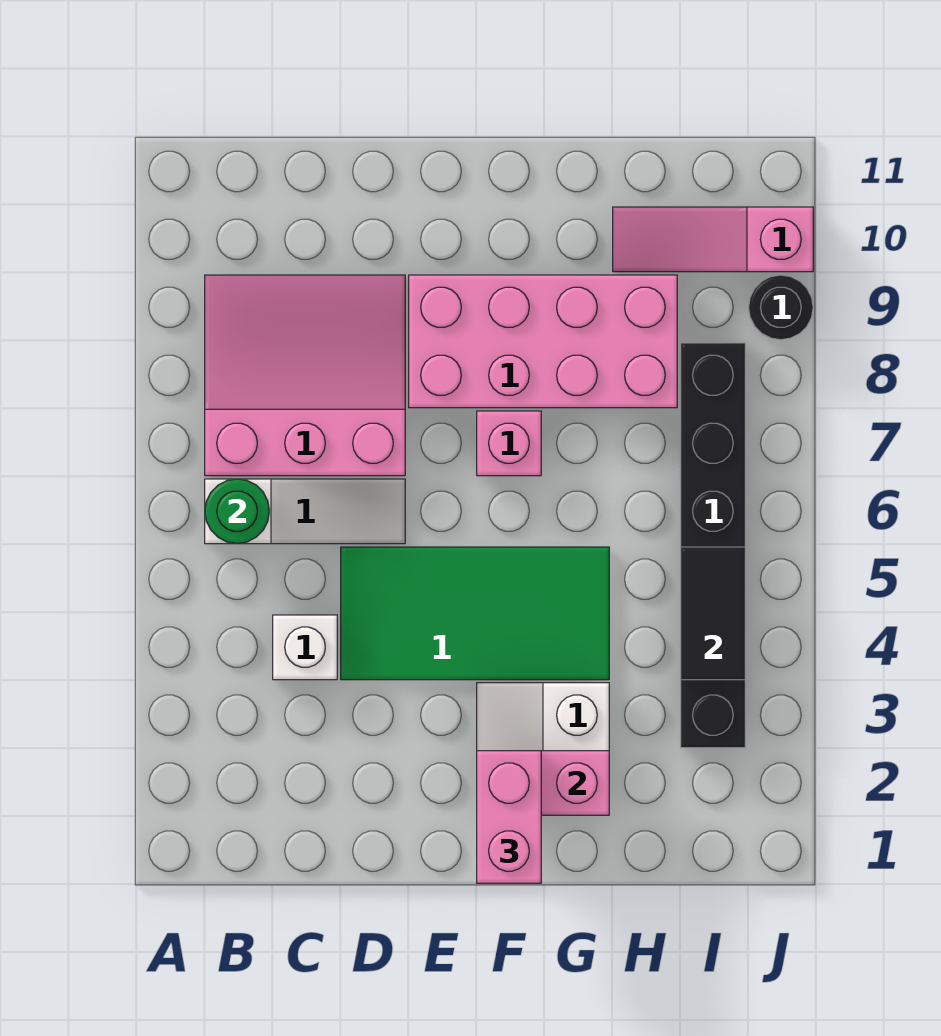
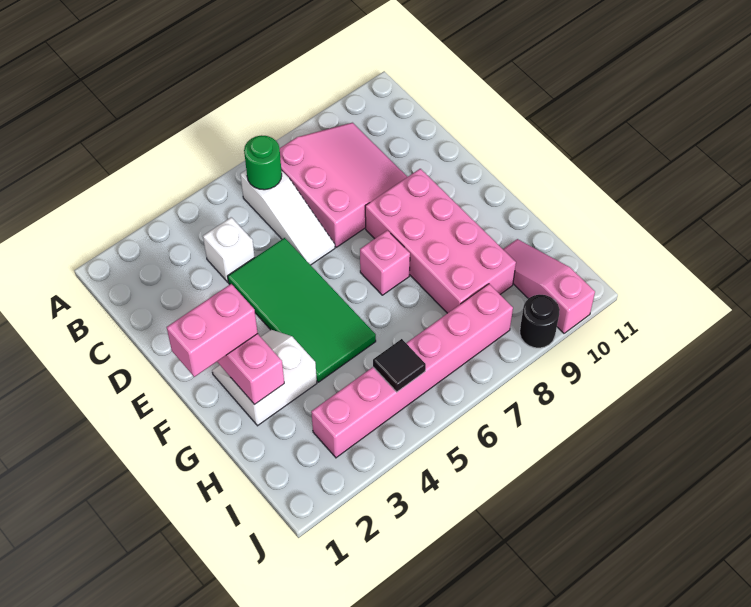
black 1x6 brick [681,343,745,748] -> pink 1x6 brick [311,284,513,458]
black 1x2 tile [681,547,745,680] -> black 1x1 tile [373,339,426,392]

